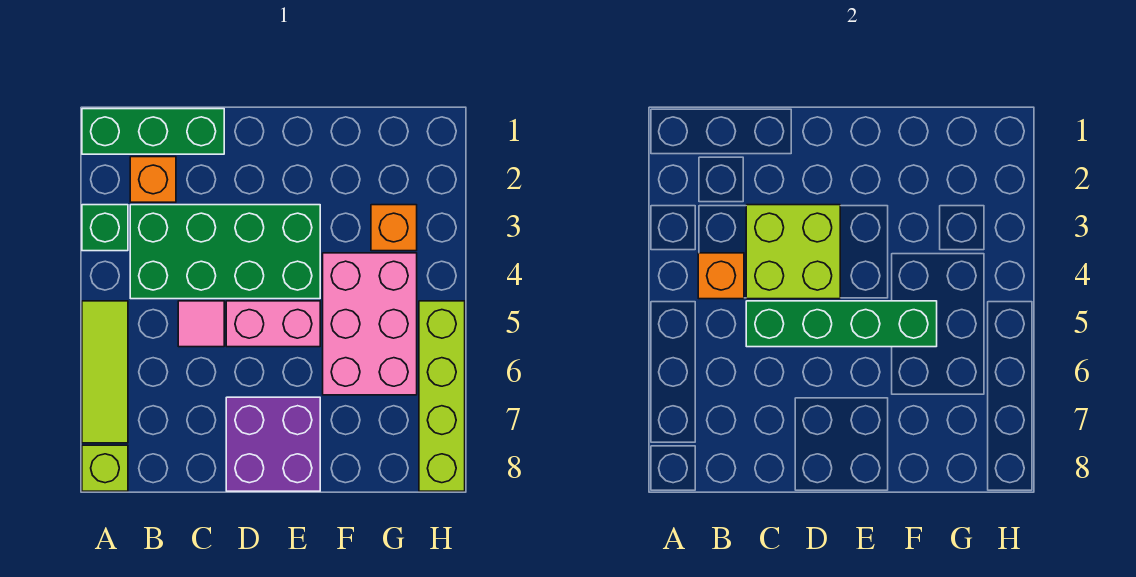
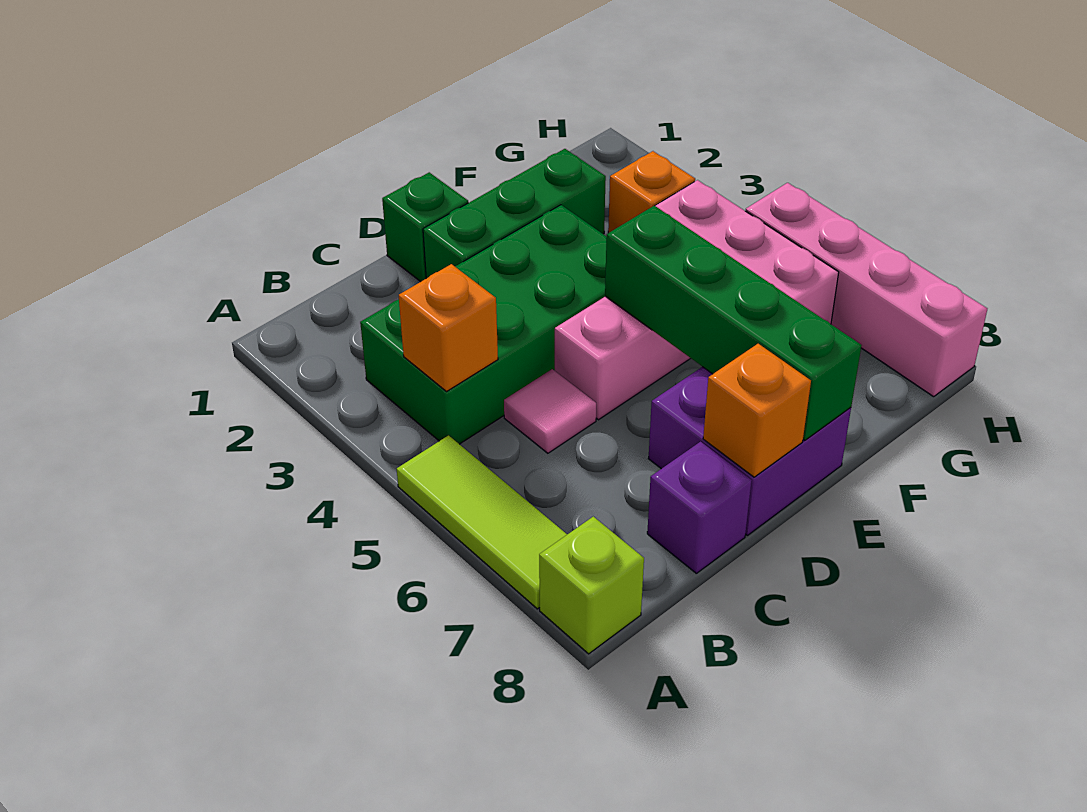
green 1x3 brick [82,109,224,154] -> green 1x3 brick moved to [423,149,606,278]
green 1x1 brick [82,205,128,251] -> green 1x1 brick moved to [382,172,468,282]
orange 1x1 brick [130,157,176,202] -> orange 1x1 brick moved to [703,344,811,477]
lime 2x2 brick [746,205,840,299] -> none
green 1x4 brick [746,301,937,347] -> green 1x4 brick turned to [605,206,862,440]
none -> purple 1x1 brick [647,442,752,573]
lime 1x4 brick [419,301,465,491] -> pink 1x4 brick [746,183,987,397]

